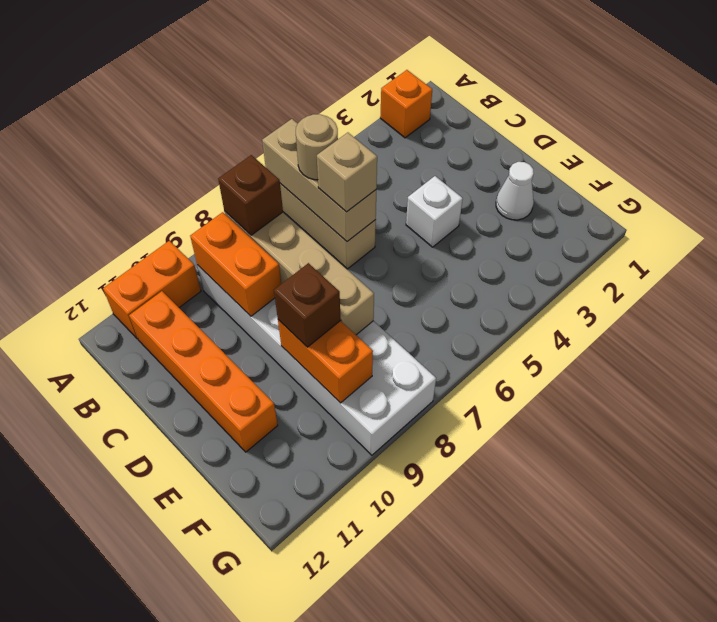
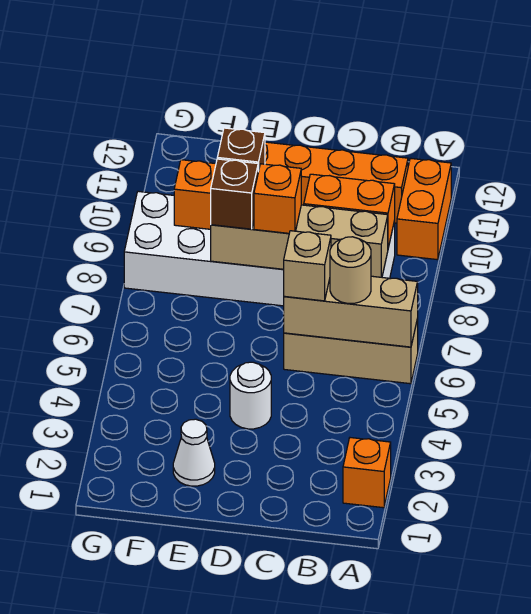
brown 1x1 brick [218,155,283,235] -> brown 1x1 brick moved to [211,159,258,229]
white 1x1 brick [406,176,463,247] -> white 1x1 round brick [230,362,271,429]
none -> orange 1x1 brick [254,164,301,233]

